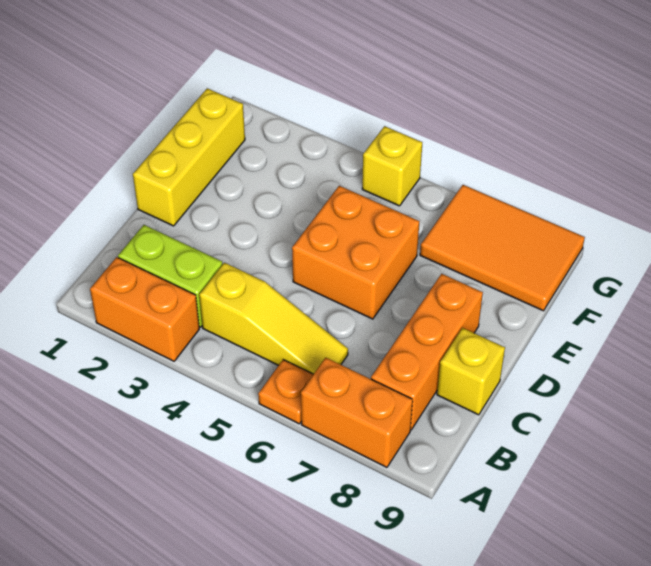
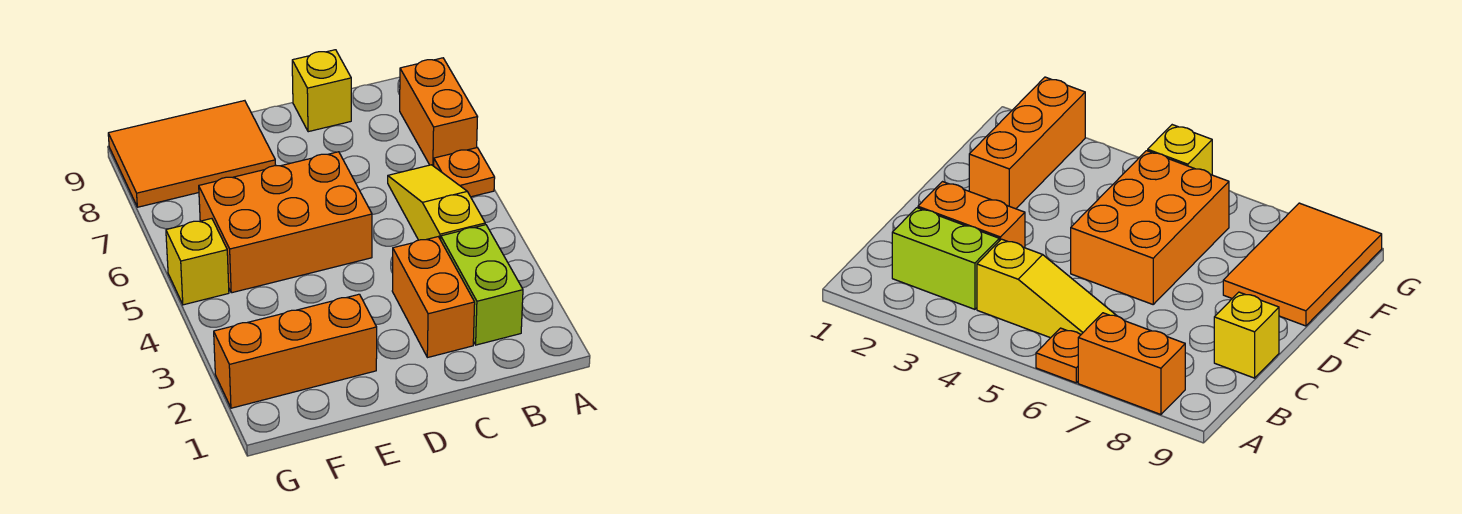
orange 1x2 brick [90,257,199,361] -> orange 1x2 brick moved to [392,237,475,358]
orange 1x3 brick [371,274,483,430] -> orange 1x3 brick moved to [214,294,377,408]
yellow 1x3 brick [133,88,245,226] -> none
orange 2x2 brick [292,186,419,319] -> orange 2x3 brick [199,152,372,293]
orange 2x3 tile [420,185,585,311] -> orange 2x3 tile turned to [108,101,276,207]

